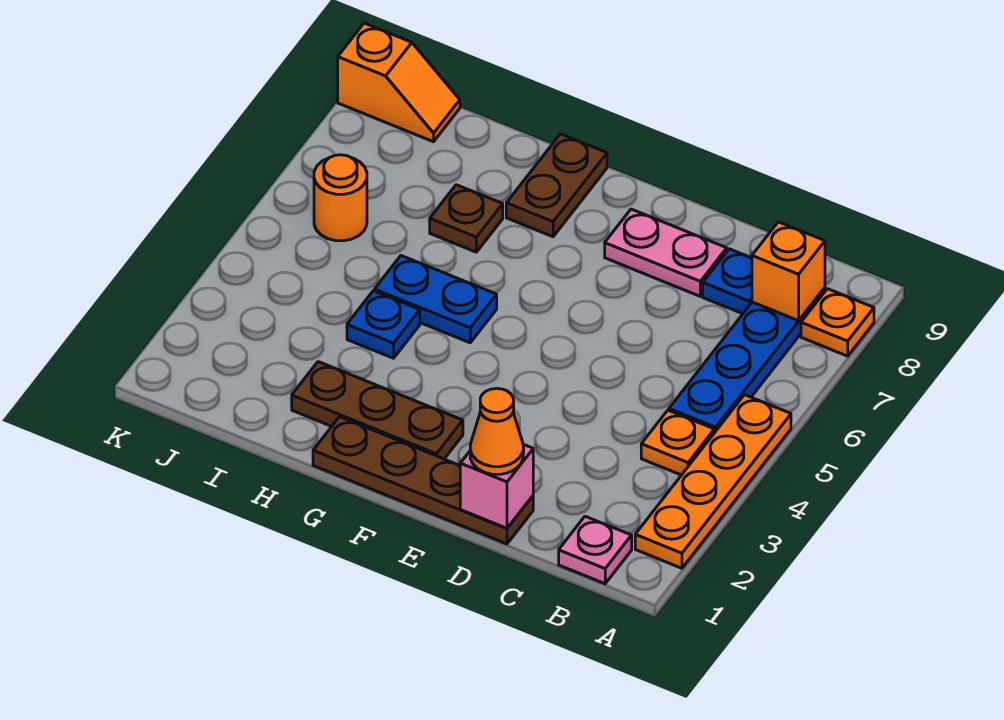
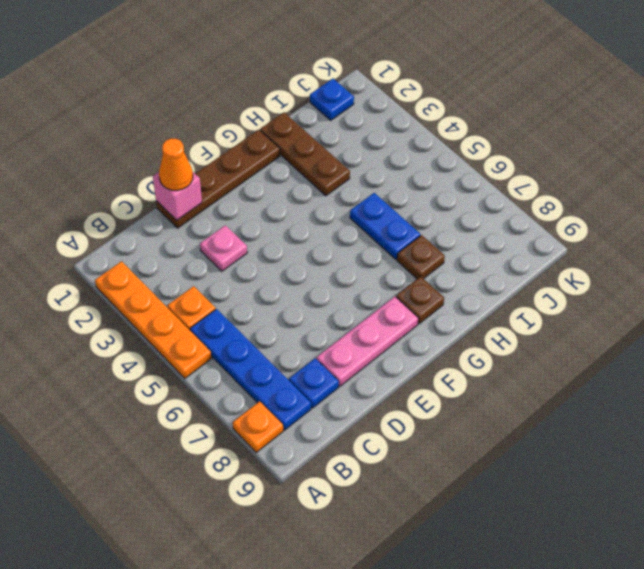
pink 1x1 plate [559,516,632,584] -> pink 1x1 plate moved to [200,225,247,271]
orange 1x1 brick [752,222,825,321] -> none
pink 1x2 plate [605,209,727,296] -> pink 1x3 plate [317,297,419,386]
brown 1x3 plate [292,362,463,459] -> brown 1x3 plate turned to [260,113,350,196]
blue 1x2 plate [375,256,497,343] -> blue 1x2 plate turned to [350,193,420,259]
brown 1x2 plate [506,134,607,237] -> brown 1x1 plate [396,276,444,324]
blue 1x1 plate [347,291,420,358] -> blue 1x1 plate moved to [310,79,354,120]
orange 1x1 round brick [314,155,367,241] -> none
orange 1x2 slope [338,23,460,142] -> none

